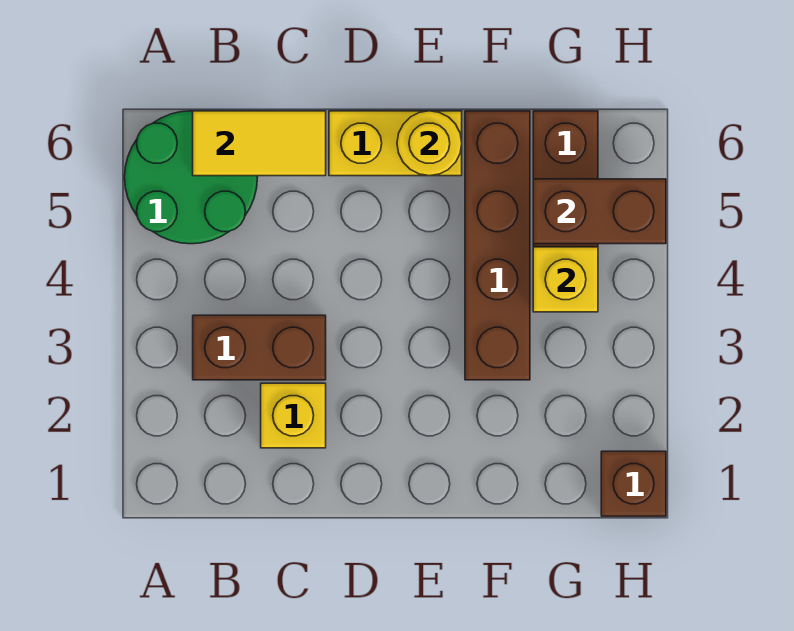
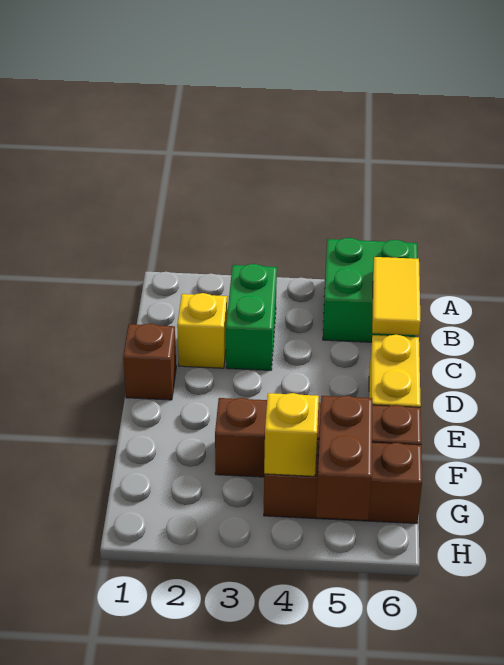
green 2x2 round brick [125,111,257,244] -> green 2x2 brick [323,238,417,342]
brown 1x2 brick [193,315,326,380] -> green 1x2 brick [226,264,277,370]
yellow 1x1 round brick [397,111,462,176] -> none
brown 1x1 brick [601,451,666,516] -> brown 1x1 brick moved to [123,323,176,400]

